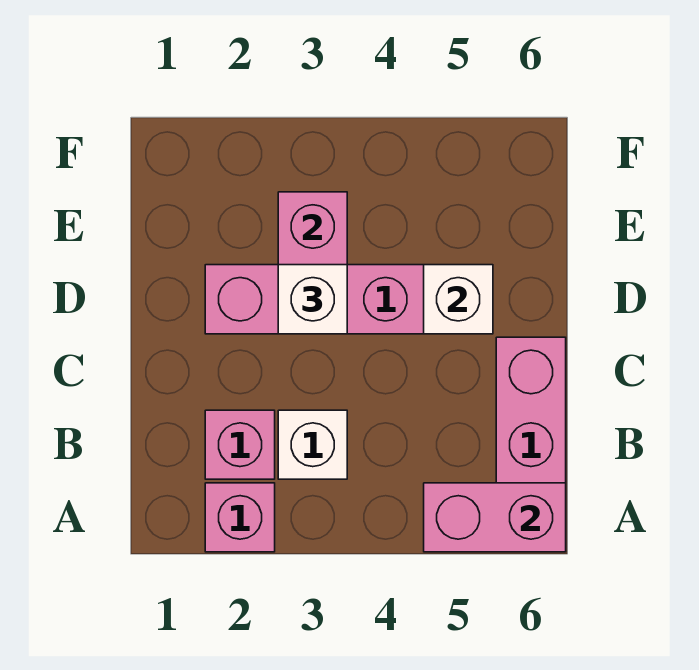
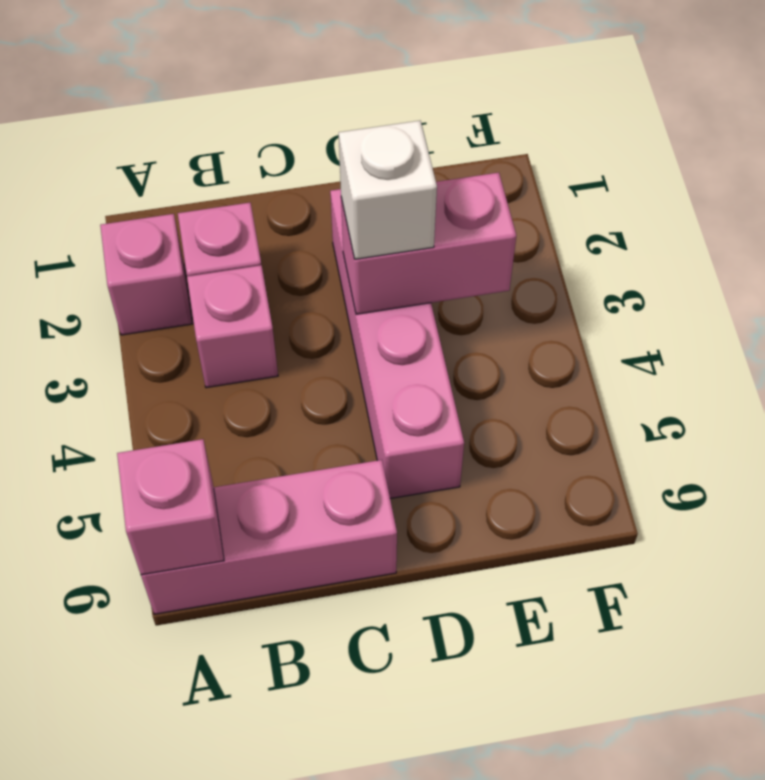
pink 1x2 brick [424,483,566,552] -> pink 1x1 brick [117,439,224,575]
white 1x1 brick [278,410,347,479] -> pink 1x1 brick [187,265,278,388]
white 1x1 brick [424,265,493,334] -> none

